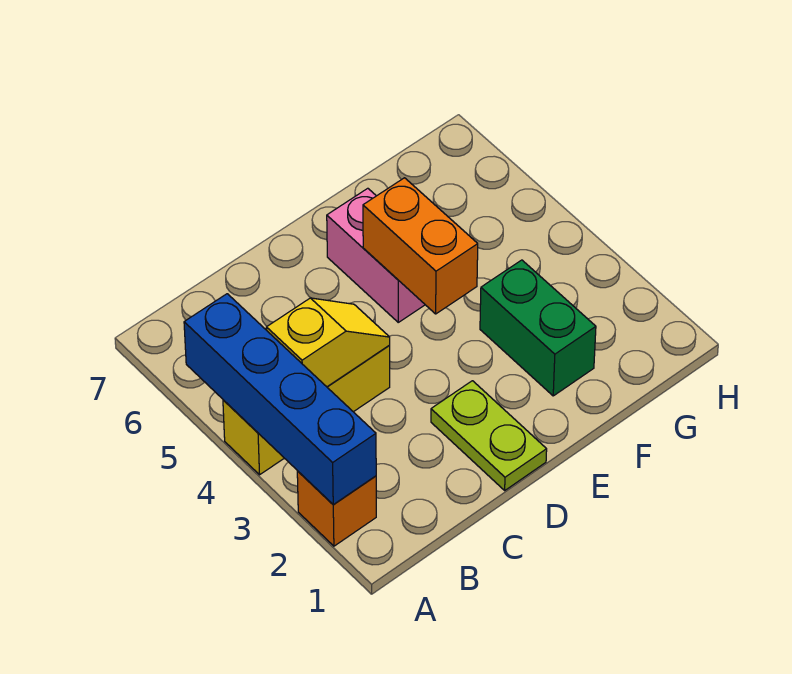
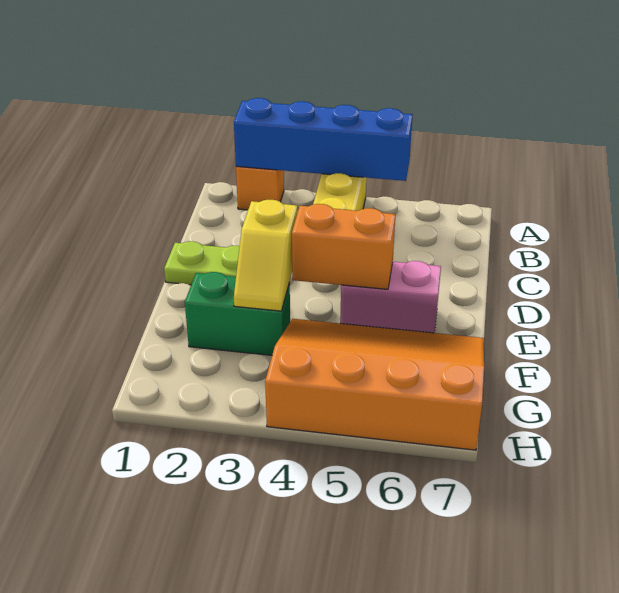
yellow 1x2 slope [266,298,390,387] -> yellow 1x2 slope moved to [234,200,297,311]
none -> orange 3x4 slope [265,319,484,450]

